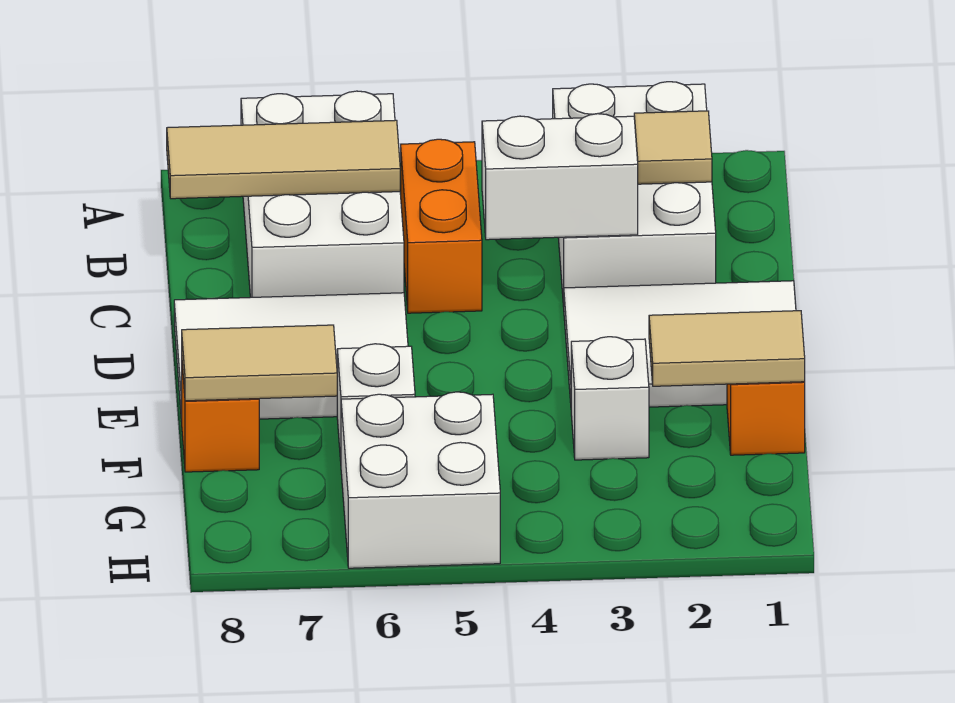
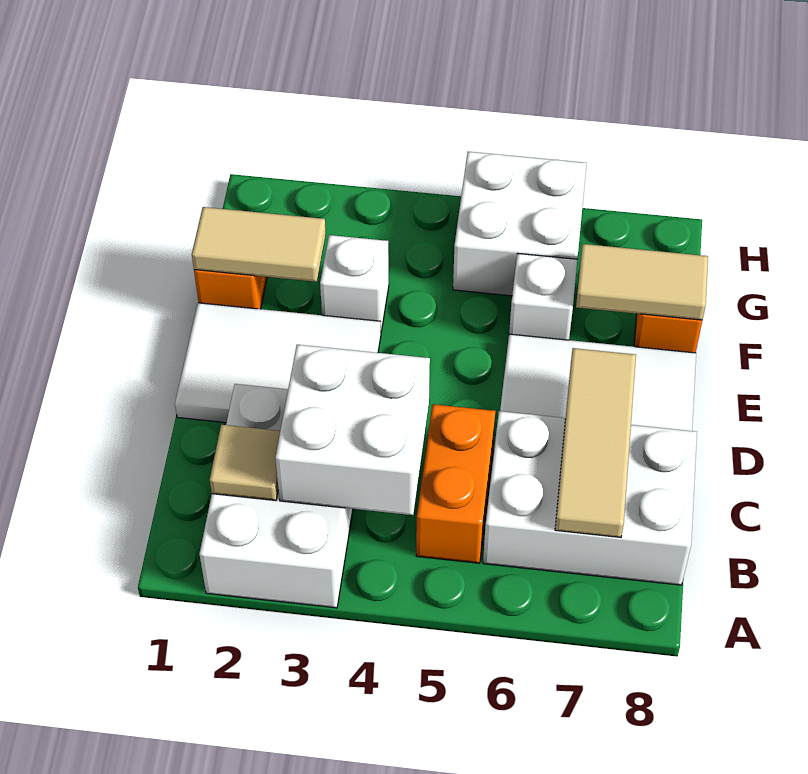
white 2x3 brick [241,91,404,297] -> white 2x3 brick turned to [483,411,697,585]
tan 1x3 tile [167,120,400,199] -> tan 1x3 tile turned to [555,348,636,537]
white 1x2 brick [482,114,638,240] -> white 2x2 brick [275,345,430,515]

